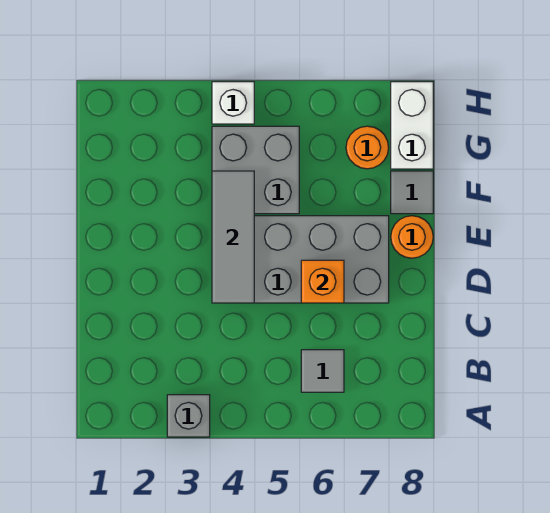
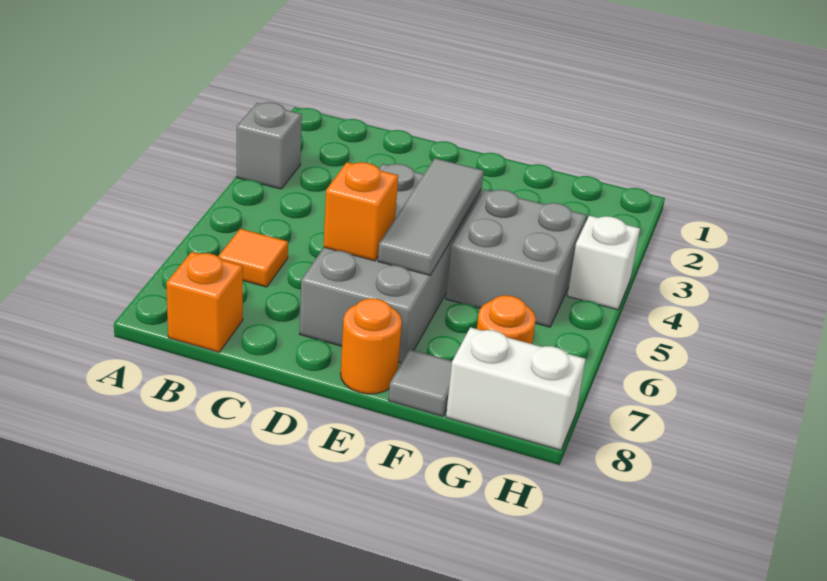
grey 1x1 tile [301,350,344,392] -> orange 1x1 tile [218,229,288,287]
none -> orange 1x1 brick [166,252,243,352]
grey 1x3 tile [212,171,254,303] -> grey 1x3 tile turned to [378,158,484,275]

